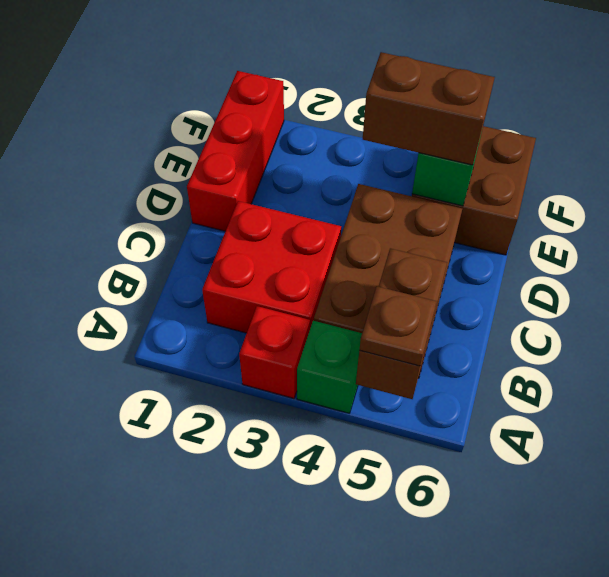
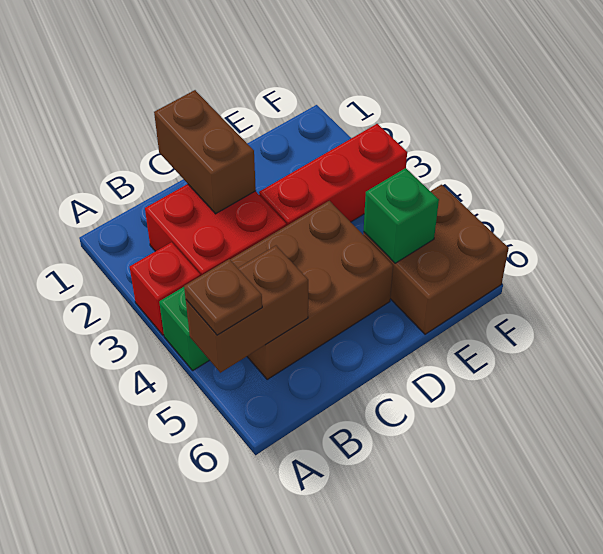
red 1x3 brick [187,71,284,231] -> red 1x3 brick moved to [259,124,407,226]
brown 1x2 brick [363,52,495,165] -> brown 1x2 brick moved to [154,90,256,214]

